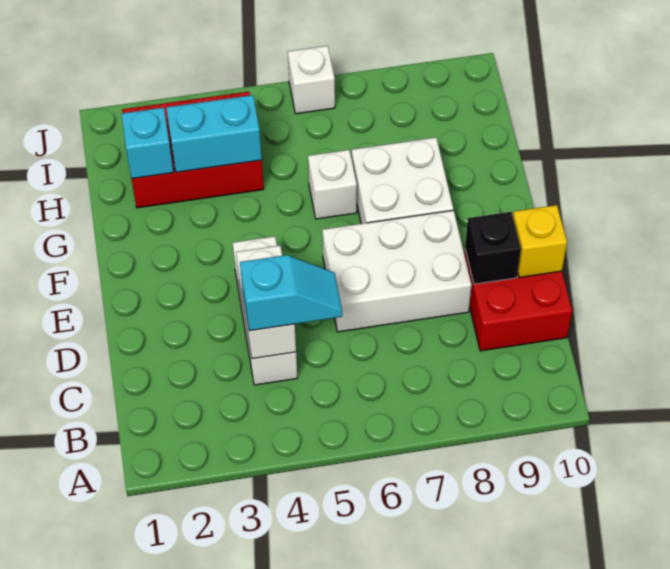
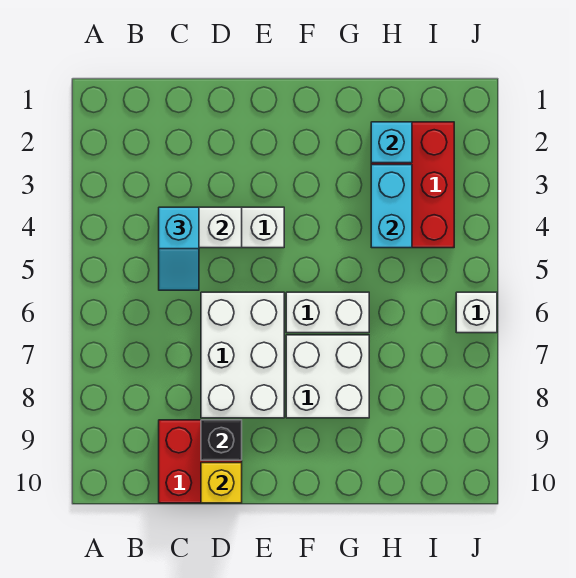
white 1x1 brick [308,150,357,219] -> white 1x2 brick [286,292,369,333]

